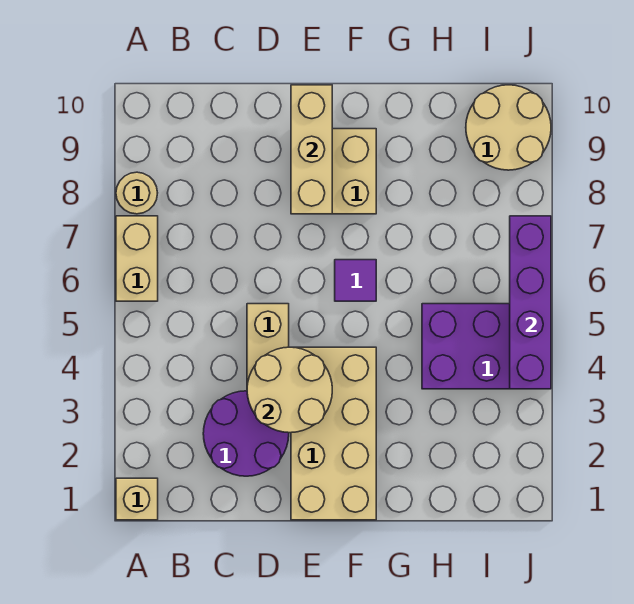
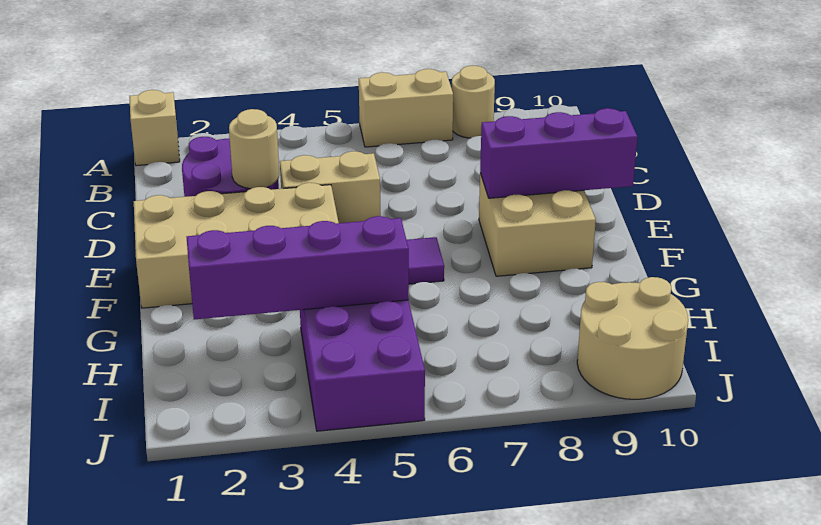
tan 2x2 round brick [247,347,332,433] -> tan 1x1 round brick [229,109,279,189]
tan 1x3 brick [291,85,332,214] -> purple 1x3 brick [480,108,638,198]
purple 1x4 brick [510,216,551,389] -> purple 1x4 brick moved to [187,216,409,319]

